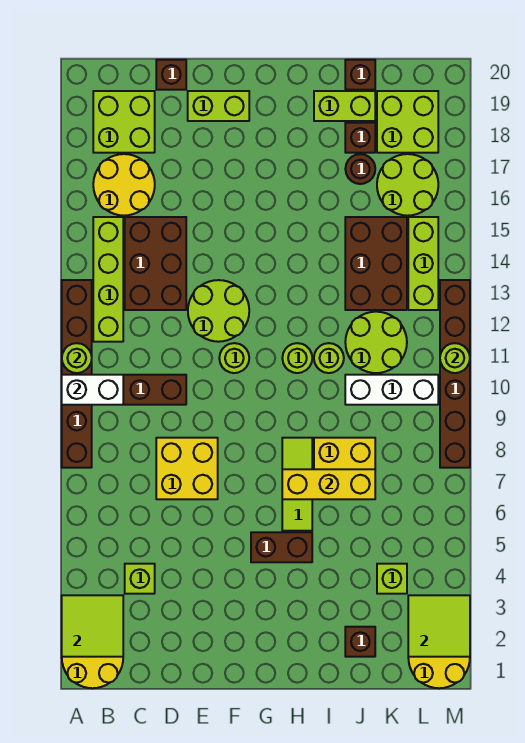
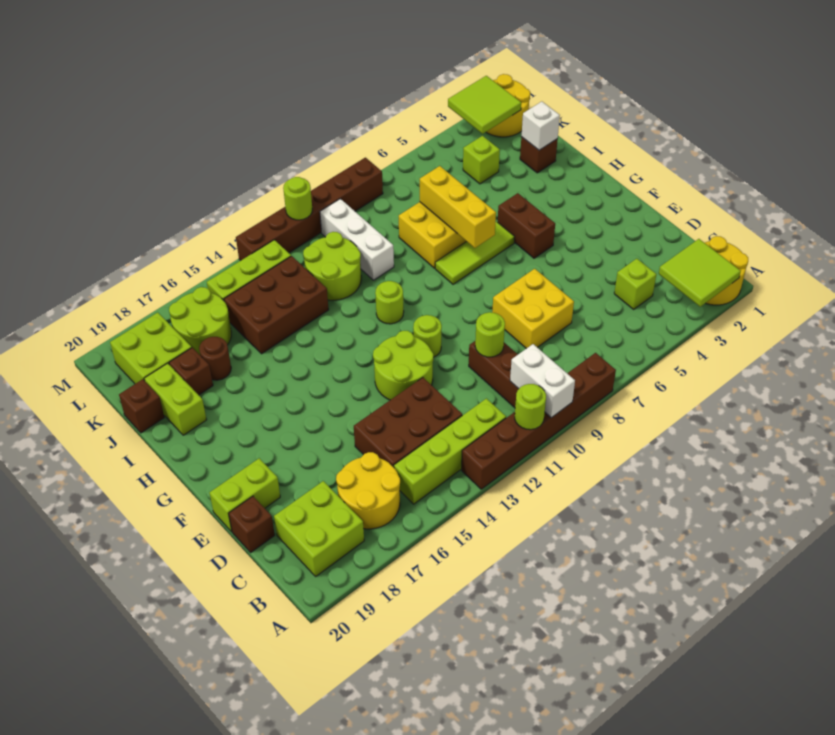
lime 1x2 brick [188,91,249,121] -> lime 1x2 brick turned to [209,458,280,532]
lime 1x1 round brick [314,343,344,373] -> lime 1x1 round brick moved to [475,312,505,357]
none -> white 1x1 brick [521,102,560,150]

